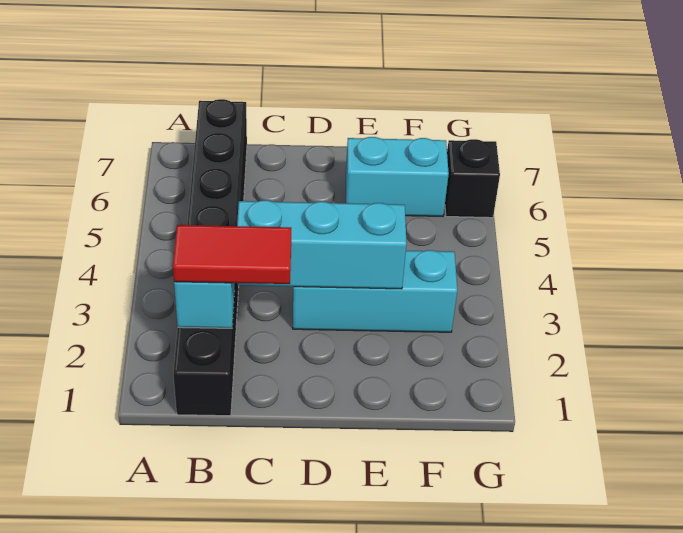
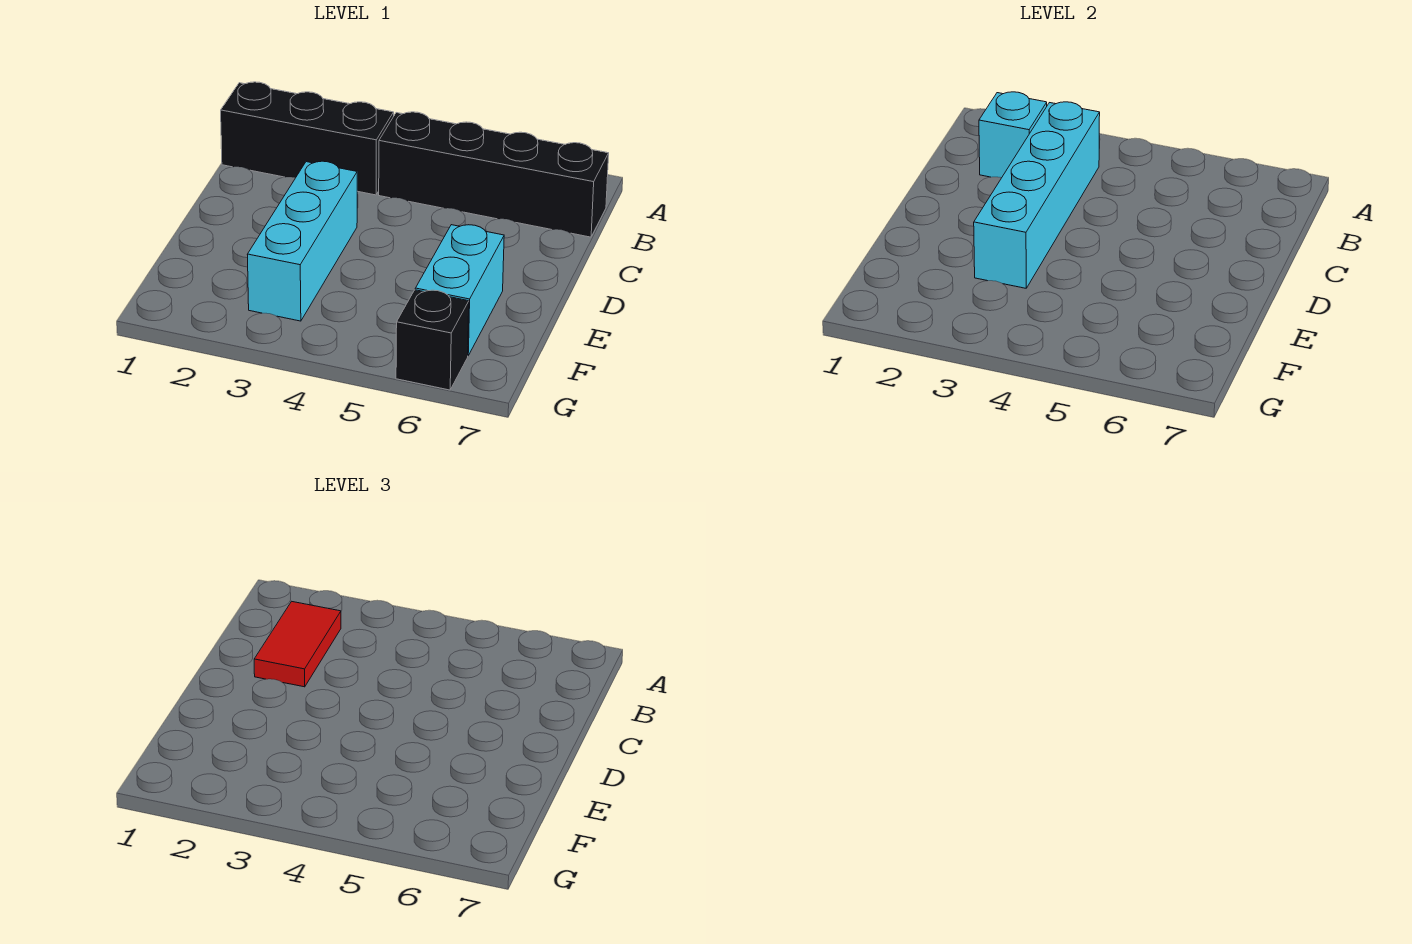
cyan 1x3 brick [237,200,407,289] -> cyan 1x4 brick [974,102,1100,288]

